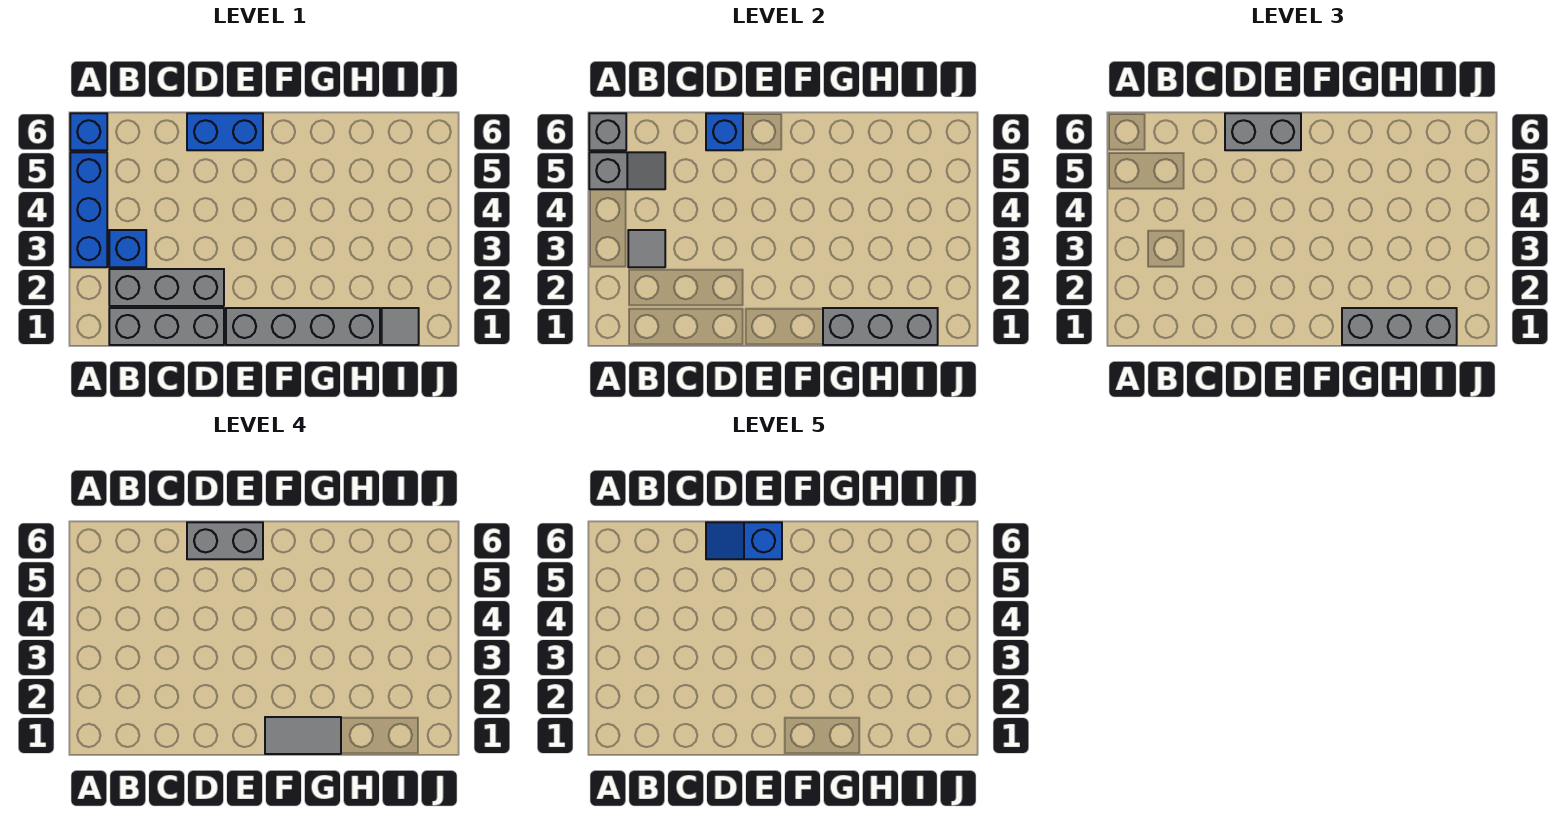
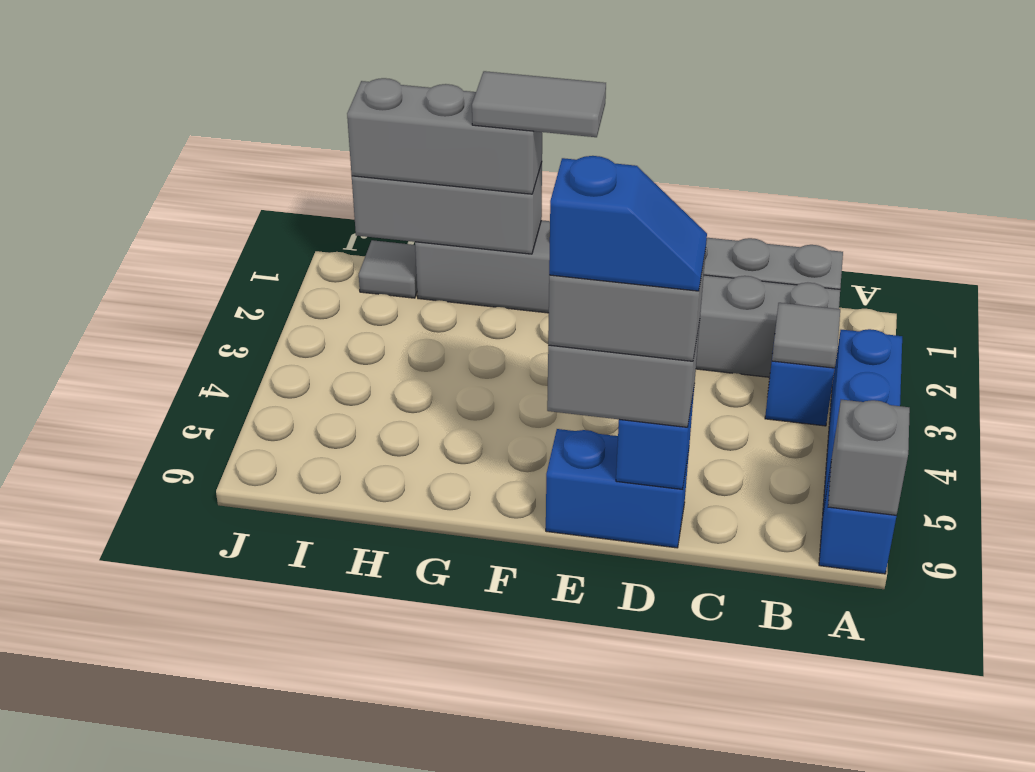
grey 1x2 slope [589,152,665,189] -> none

